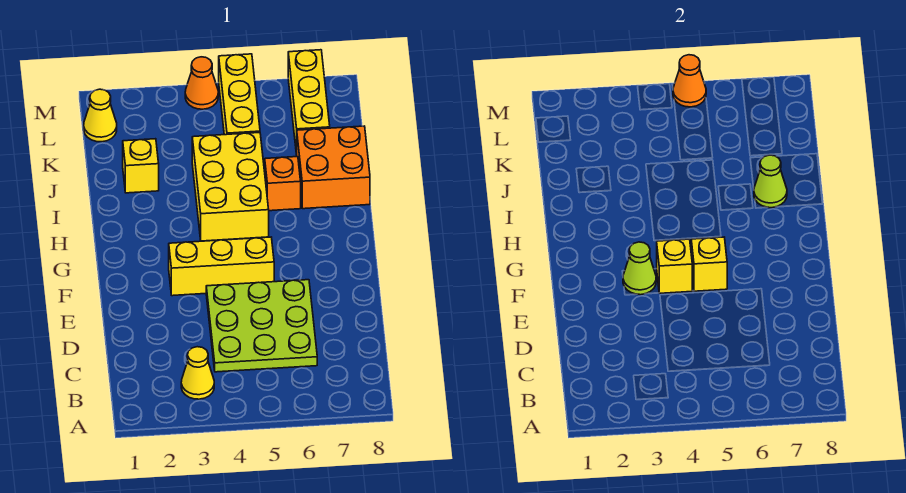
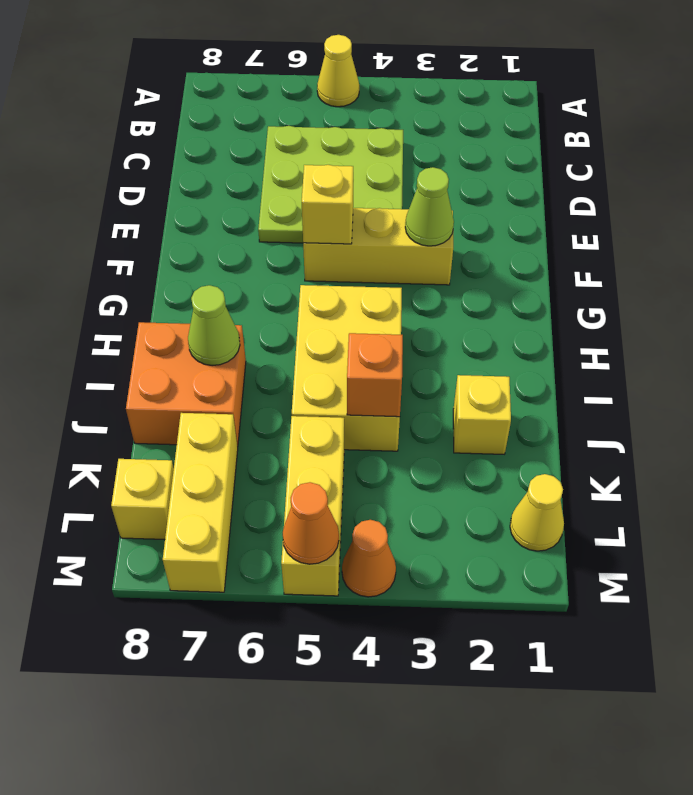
yellow 1x1 cone [181,347,214,399] -> yellow 1x1 cone moved to [317,35,359,107]
yellow 1x1 brick [657,239,692,293] -> yellow 1x1 brick moved to [111,459,174,539]
orange 1x1 brick [265,157,301,211] -> orange 1x1 brick moved to [347,333,403,417]

